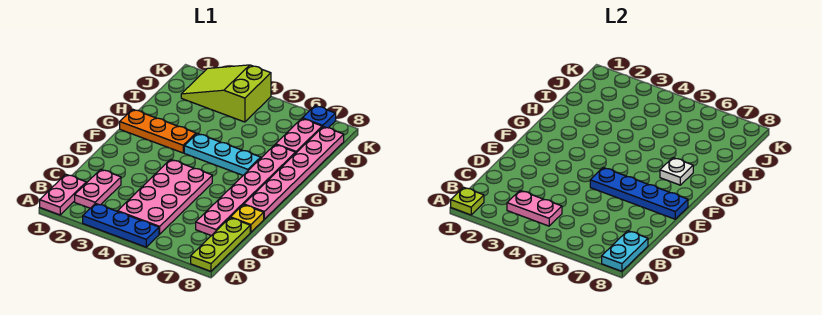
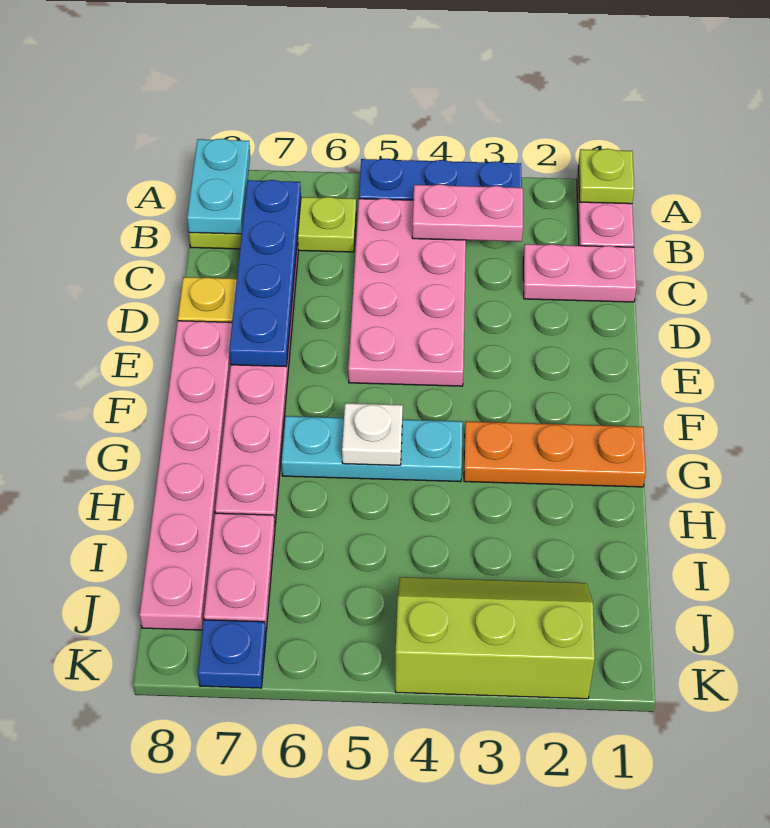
lime 1x3 plate [191,218,250,271] -> lime 1x3 plate turned to [189,197,356,252]
pink 1x2 plate [75,169,121,208] -> pink 1x2 plate turned to [523,244,636,302]
blue 1x4 plate [590,167,688,219] -> blue 1x4 plate turned to [229,180,301,367]
white 1x1 plate [660,158,693,185] -> white 1x1 plate moved to [342,403,403,465]
lime 2x3 slope [181,65,271,122] -> lime 2x3 slope turned to [395,577,595,699]

